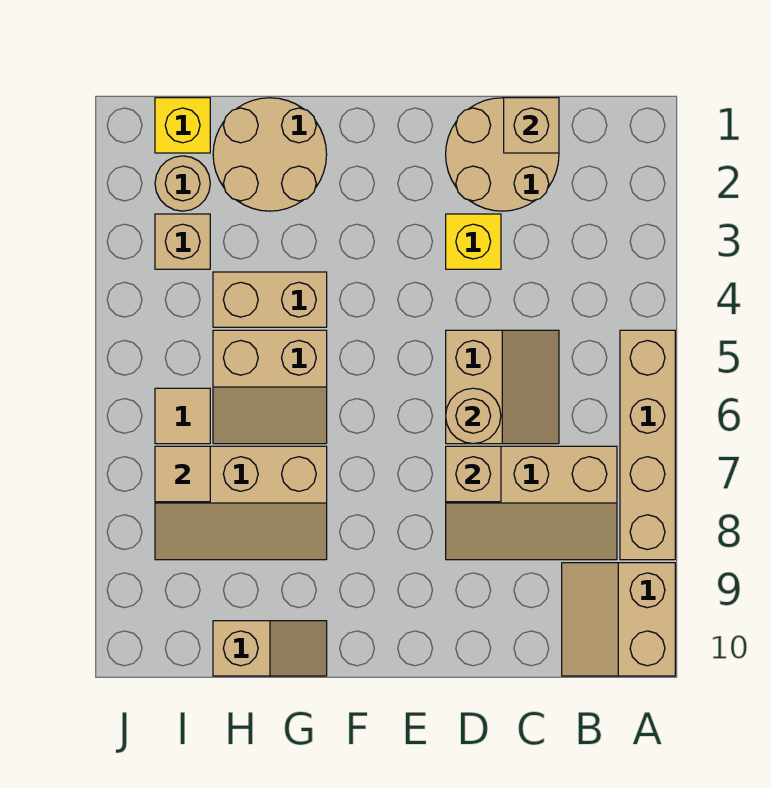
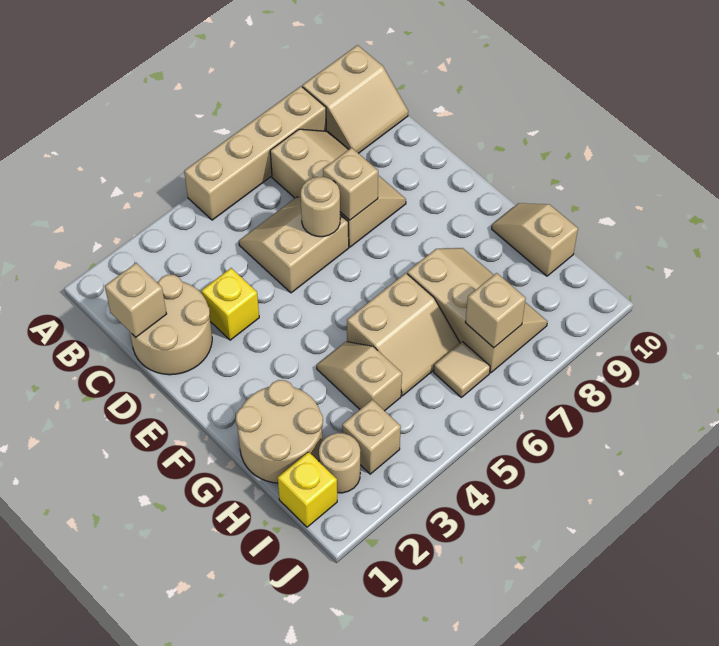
tan 1x2 brick [213,272,327,327] -> tan 1x2 slope [317,342,402,411]
tan 2x2 slope [213,330,327,444] -> tan 2x2 slope turned to [347,273,460,396]
tan 1x1 tile [155,446,210,502] -> tan 1x1 brick [465,273,526,348]

